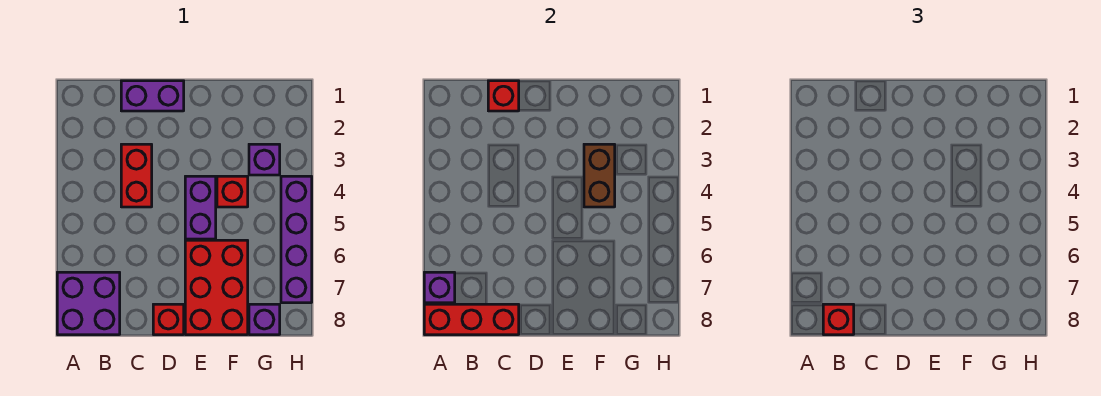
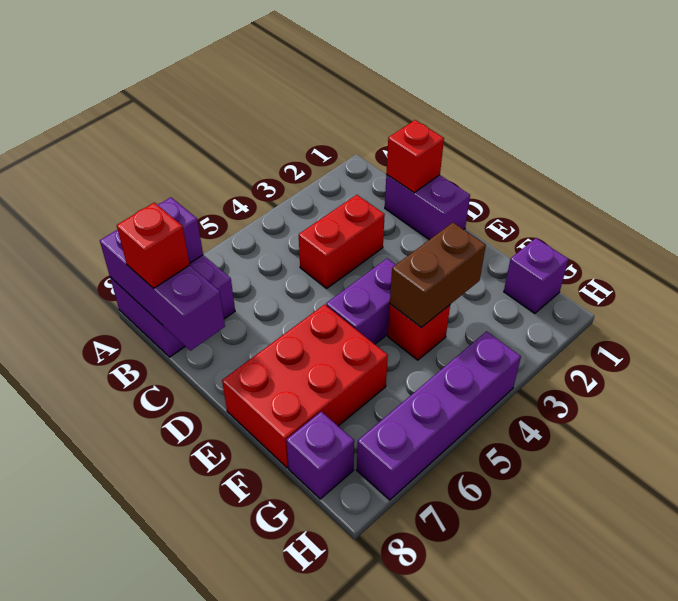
red 1x3 brick [424,304,519,335] -> purple 1x3 brick [100,229,225,351]
red 1x1 brick [153,304,184,335] -> none
purple 1x1 brick [249,144,280,175] -> purple 1x1 brick moved to [504,238,569,313]

